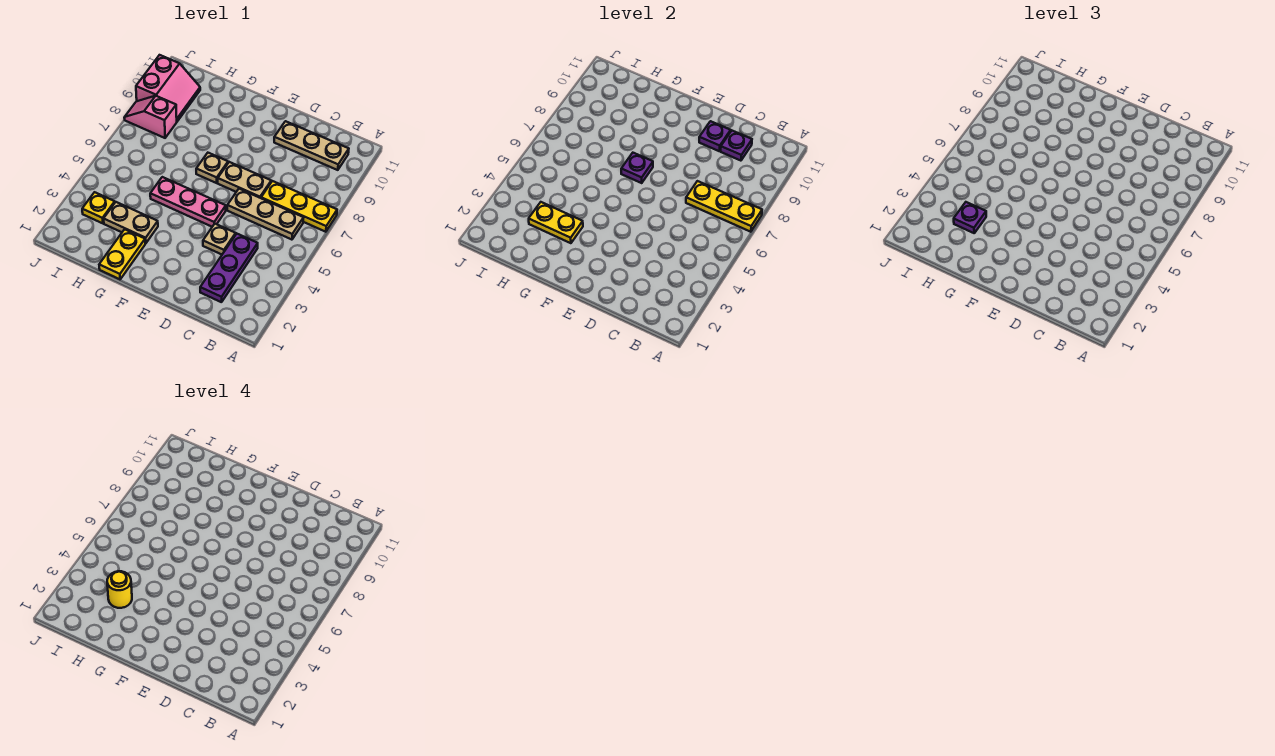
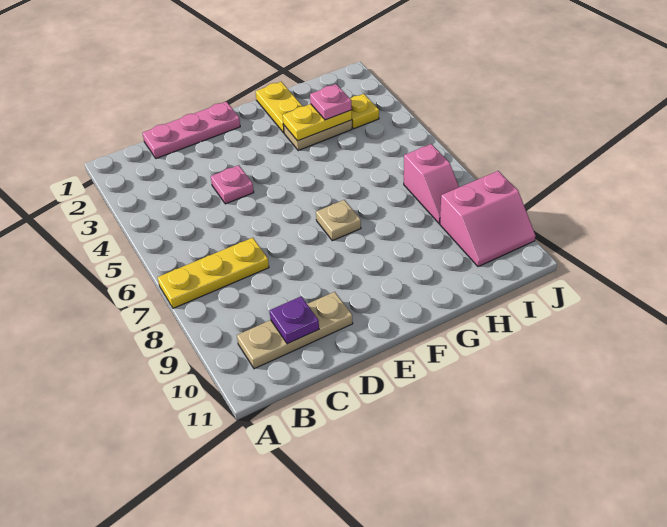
yellow 1x3 plate [686,181,762,232] -> none
tan 1x3 plate [227,189,303,240] -> none
purple 1x3 plate [200,234,258,302] -> none
tan 1x1 plate [203,224,236,254] -> pink 1x1 plate [211,165,254,204]
tan 1x2 plate [218,162,271,198] -> none
purple 1x1 plate [699,121,731,151] -> none
pink 1x3 plate [150,177,226,227] -> pink 1x3 plate moved to [142,102,240,159]
purple 1x1 plate [621,153,653,183] -> none
purple 1x1 plate [954,202,986,233] -> pink 1x1 plate [310,84,352,120]
yellow 1x1 round brick [107,571,132,608] -> none
pink 1x2 slope [124,96,177,138] -> pink 1x2 slope turned to [404,144,459,223]
pink 2x2 slope [136,55,200,121] -> pink 2x2 slope turned to [440,171,535,267]

